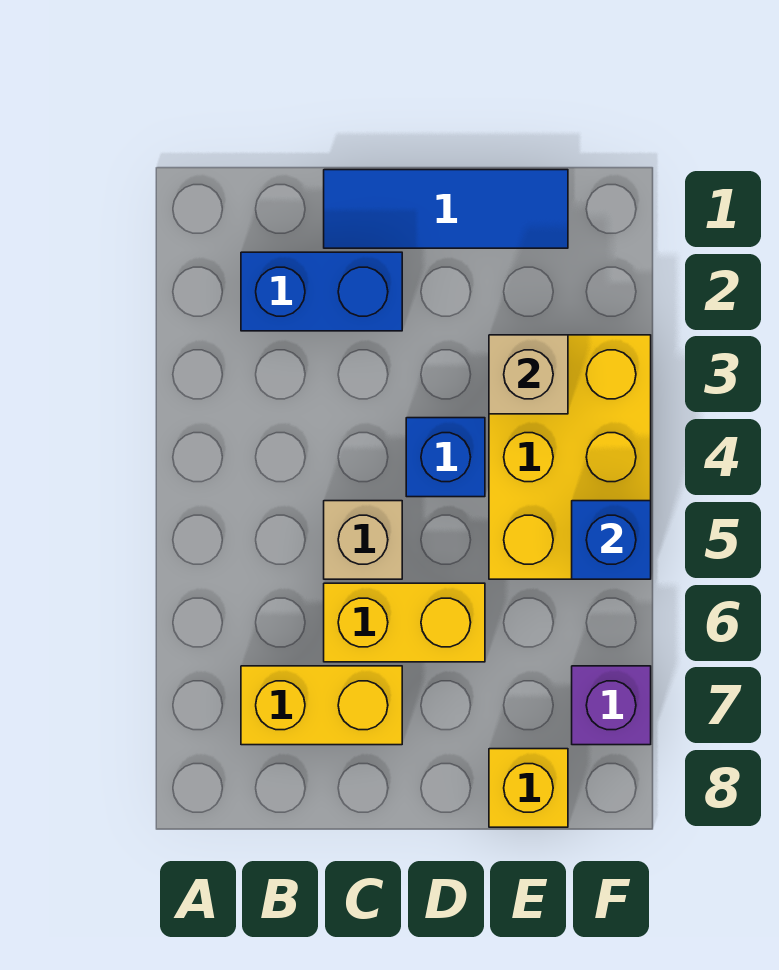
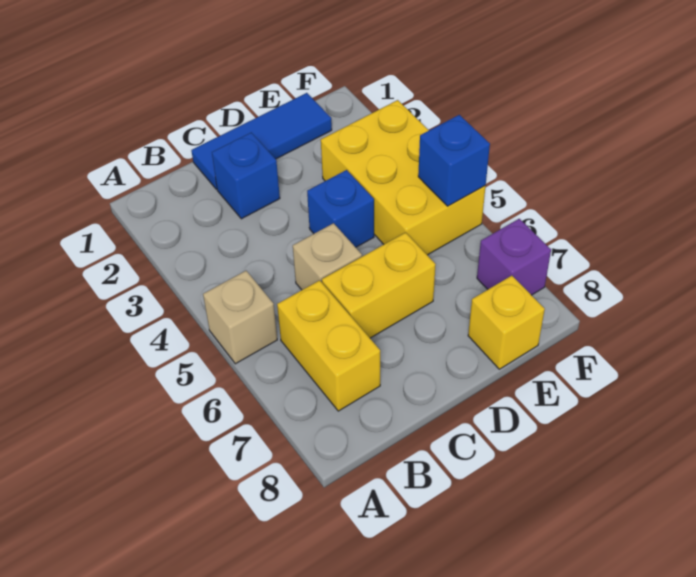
blue 1x2 brick [241,252,402,331] -> blue 1x1 brick [212,133,280,219]
yellow 1x2 brick [241,666,402,745] -> yellow 1x2 brick turned to [277,280,380,411]
tan 1x1 brick [489,335,568,414] -> tan 1x1 brick moved to [203,271,277,364]

